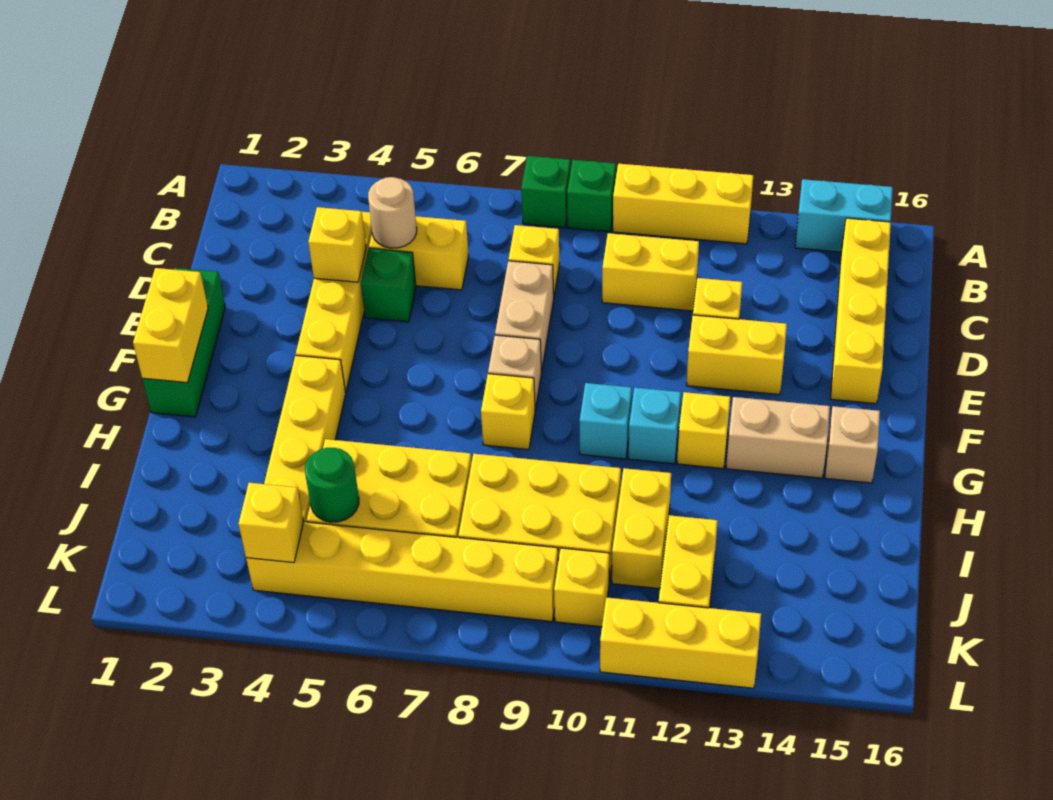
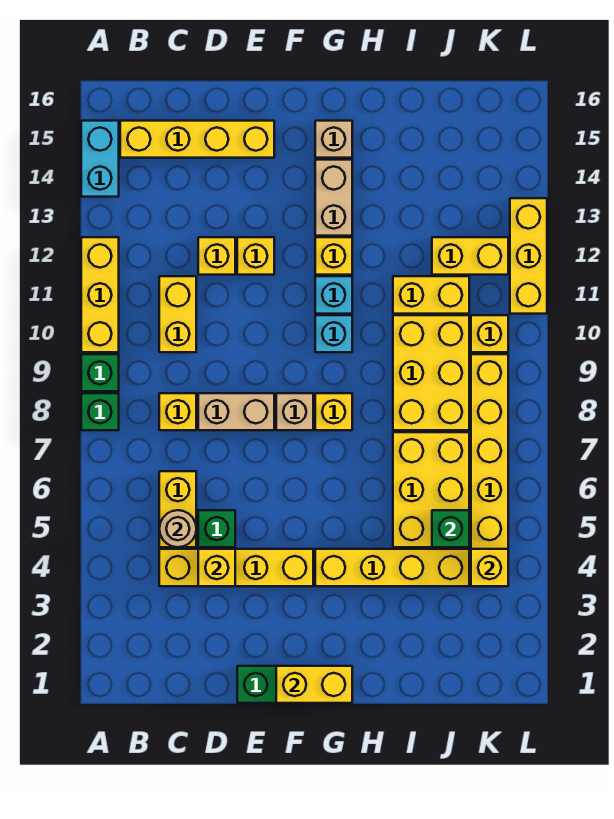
yellow 1x2 brick [686,315,787,395] -> yellow 1x1 brick [237,237,274,275]
green 1x1 round brick [305,448,359,522] -> green 1x1 brick [432,510,469,547]

